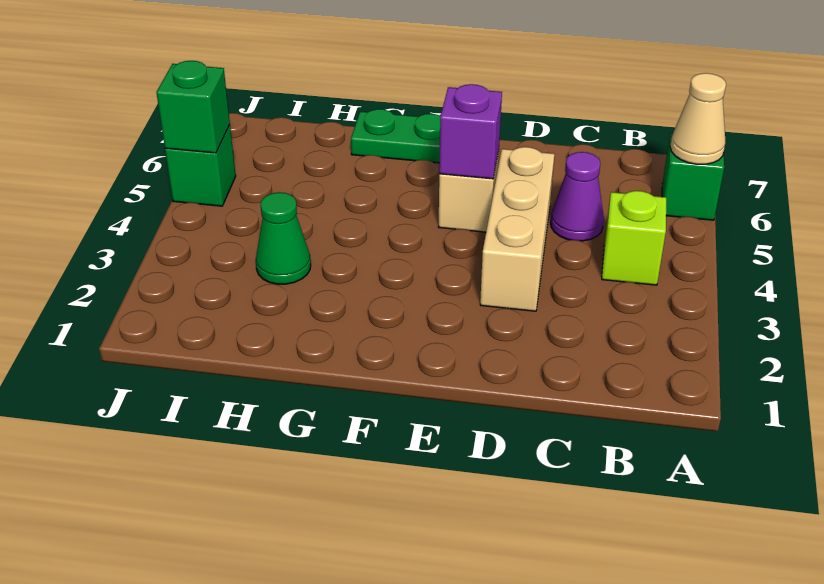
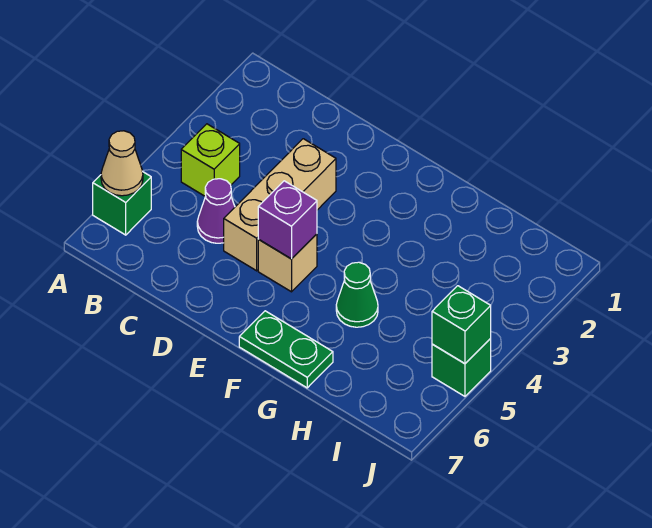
green 1x1 cone [256,192,311,284] -> green 1x1 cone moved to [336,262,378,327]

